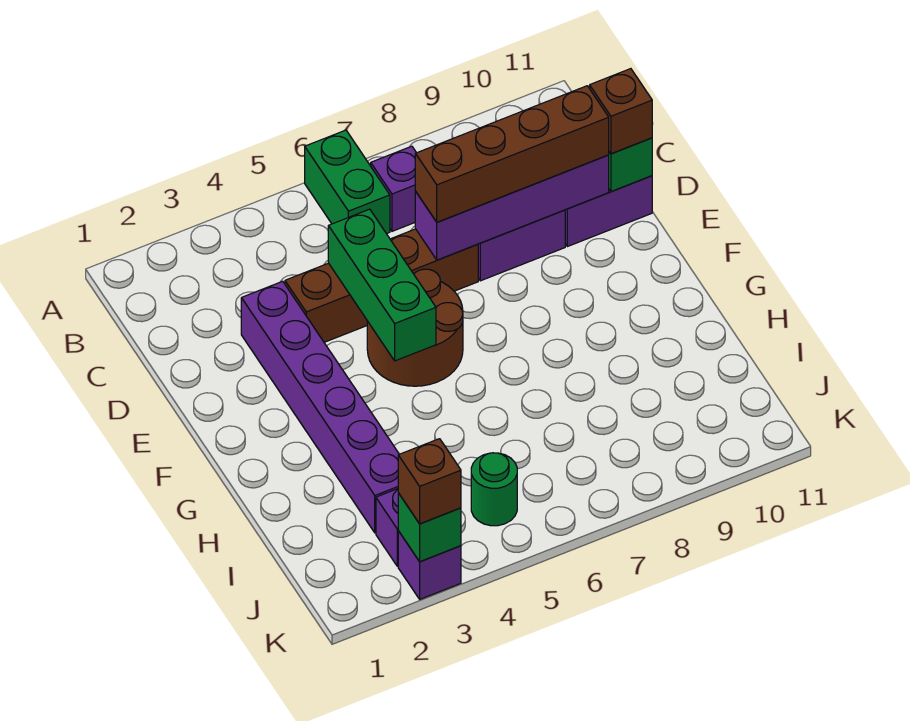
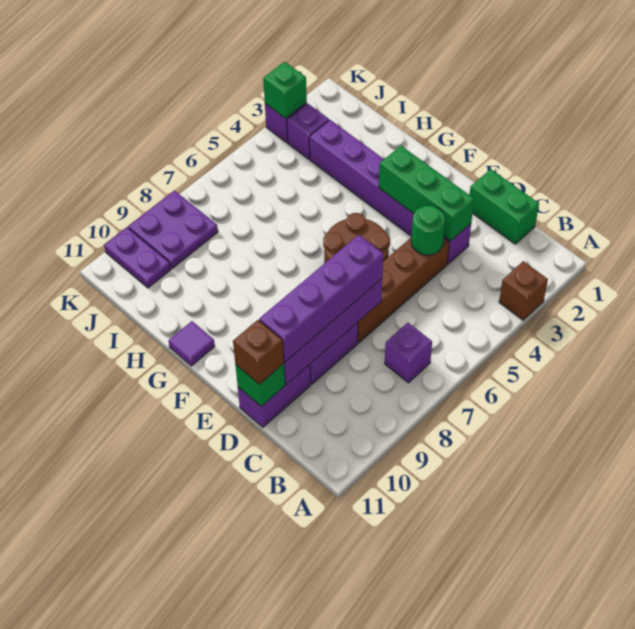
green 1x2 brick [305,130,390,234] -> green 1x2 brick moved to [470,169,539,244]
green 1x3 brick [328,209,436,361] -> green 1x3 brick moved to [379,146,474,241]
brown 1x4 brick [415,86,609,222] -> purple 1x4 brick [259,235,383,362]
none -> purple 1x1 tile [169,321,215,366]
green 1x1 round brick [471,453,517,526] -> green 1x1 round brick moved to [411,206,445,255]
none -> purple 2x2 plate [128,191,218,269]
none -> purple 1x2 plate [104,227,171,288]
brown 1x1 brick [398,439,461,524] -> brown 1x1 brick moved to [499,261,548,320]

